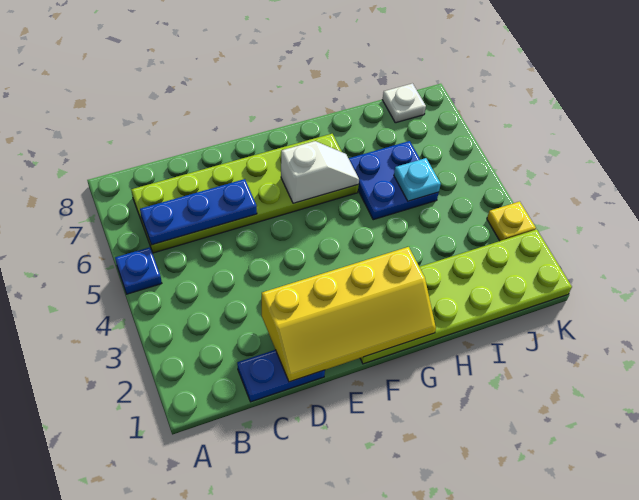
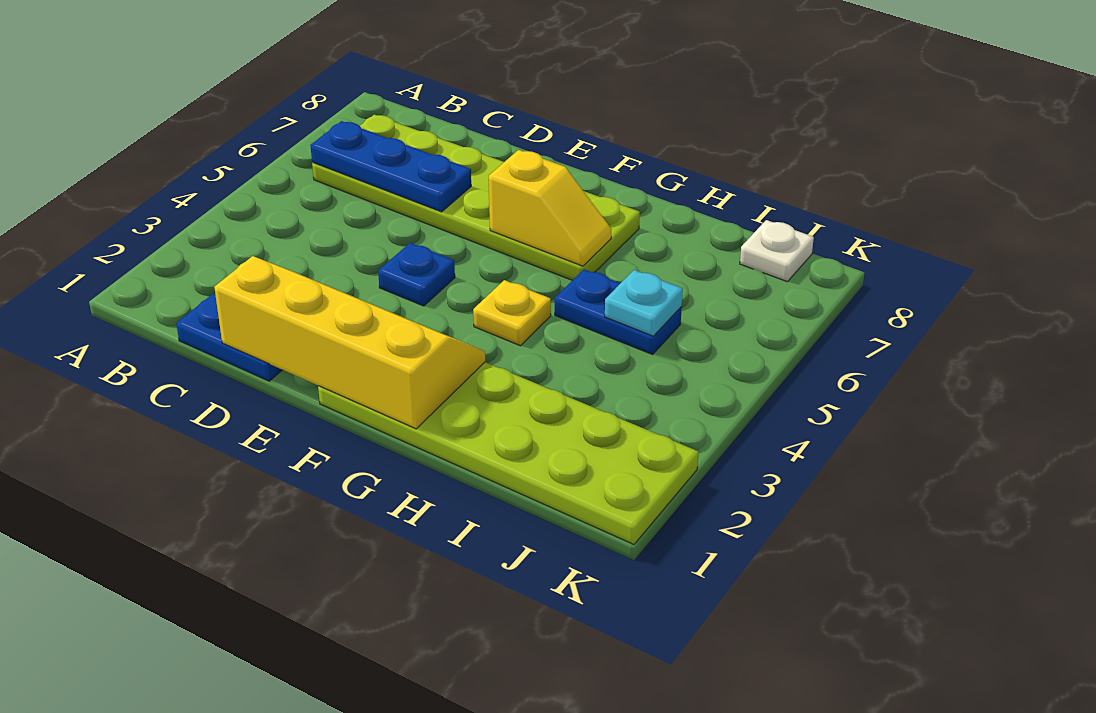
blue 1x1 plate [115,247,162,294] -> blue 1x1 plate moved to [378,243,455,306]
yellow 2x4 slope [262,247,436,382] -> yellow 2x4 slope turned to [214,256,485,429]
white 1x2 slope [281,141,359,203] -> yellow 1x2 slope [489,150,611,266]
blue 2x2 plate [349,141,439,220] -> blue 1x2 plate [555,269,682,354]
yellow 1x1 plate [487,201,536,241] -> yellow 1x1 plate moved to [473,280,551,346]

